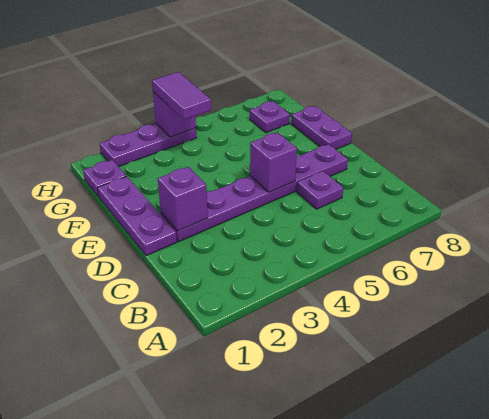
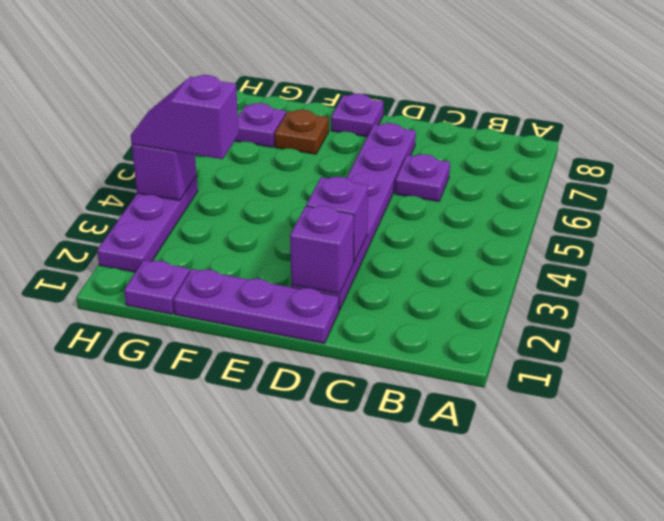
purple 1x1 brick [250,132,297,192] -> purple 1x1 brick moved to [306,177,368,262]
purple 1x2 plate [291,106,352,149] -> purple 1x1 plate [331,94,383,137]
none -> brown 1x1 plate [275,110,329,154]
purple 1x2 tile [152,72,211,120] -> purple 1x2 slope [131,75,239,159]

